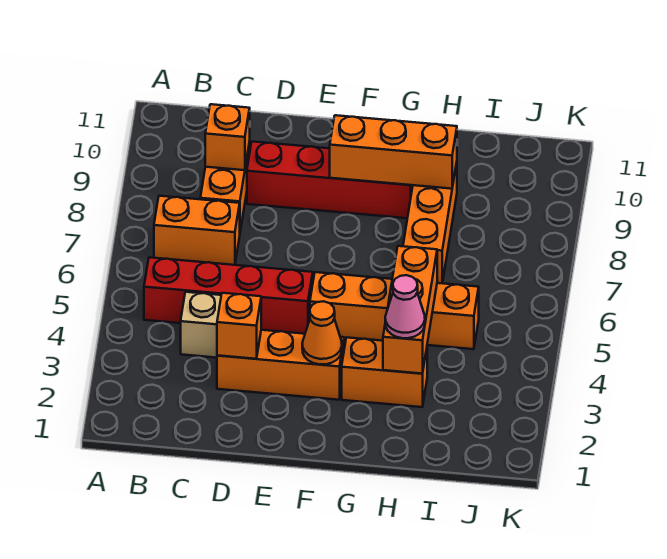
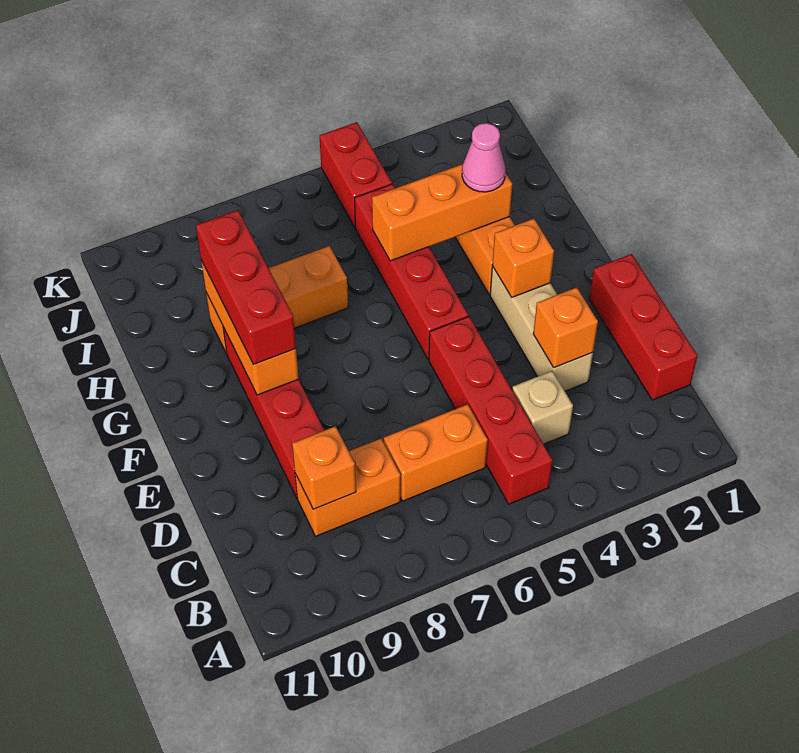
orange 1x2 brick [154,196,240,265] -> orange 1x2 brick turned to [384,404,488,501]
none -> red 1x3 brick [589,254,697,400]
orange 1x3 brick [217,330,344,400] -> tan 1x3 brick [490,266,593,391]
orange 1x1 cone [302,301,342,365] -> orange 1x1 brick [492,219,554,297]
orange 1x4 brick [310,272,479,349] -> red 1x4 brick [355,184,468,359]
none -> red 1x3 brick [196,210,296,365]
none -> red 1x2 brick [320,122,392,227]

